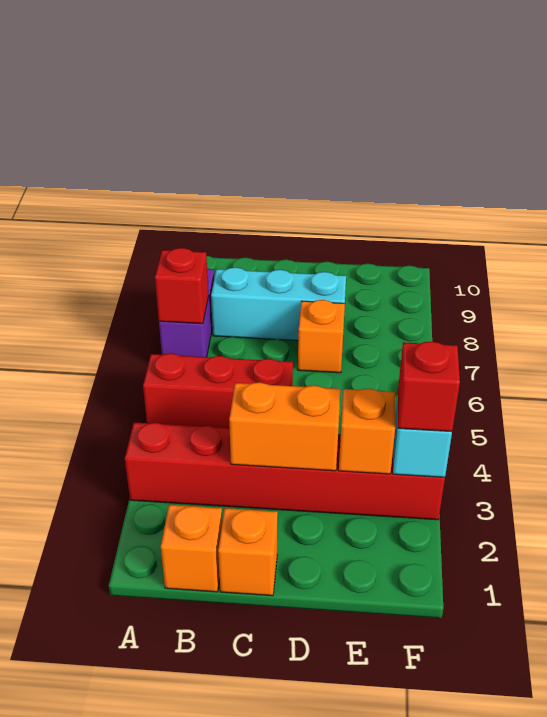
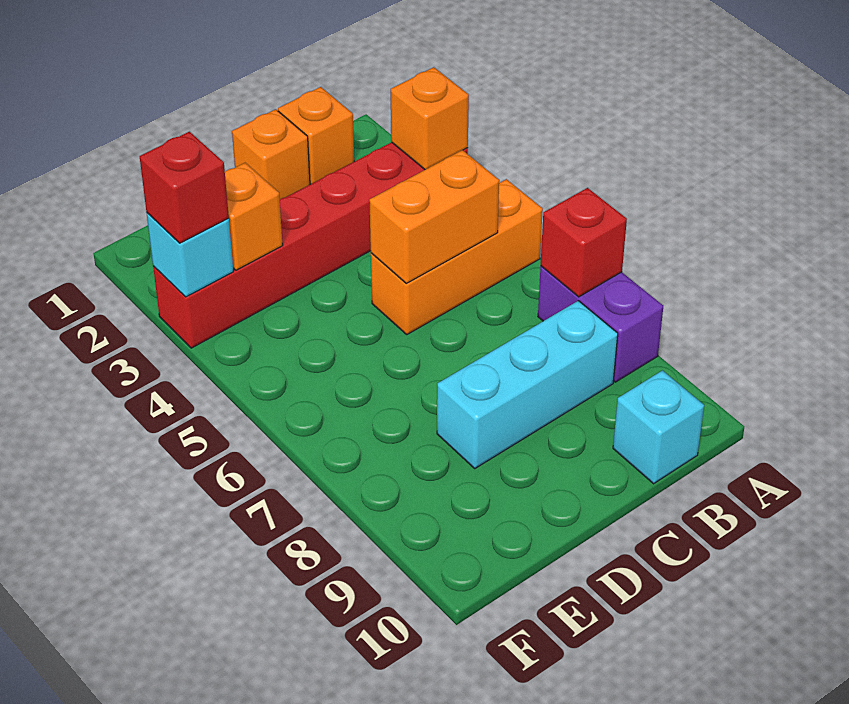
red 1x3 brick [143,353,293,428] -> orange 1x3 brick [371,179,543,334]
none -> cyan 1x1 brick [613,370,704,484]
orange 1x2 brick [229,382,341,471] -> orange 1x2 brick moved to [369,150,499,283]
orange 1x1 brick [298,300,345,373] -> orange 1x1 brick moved to [391,67,469,169]

